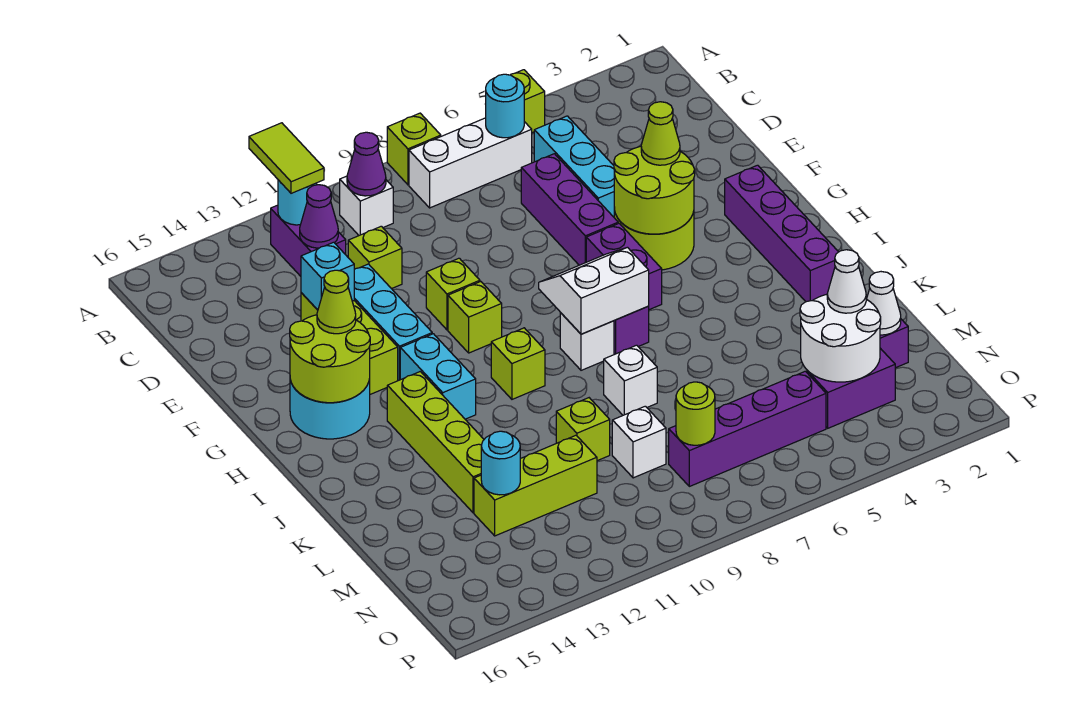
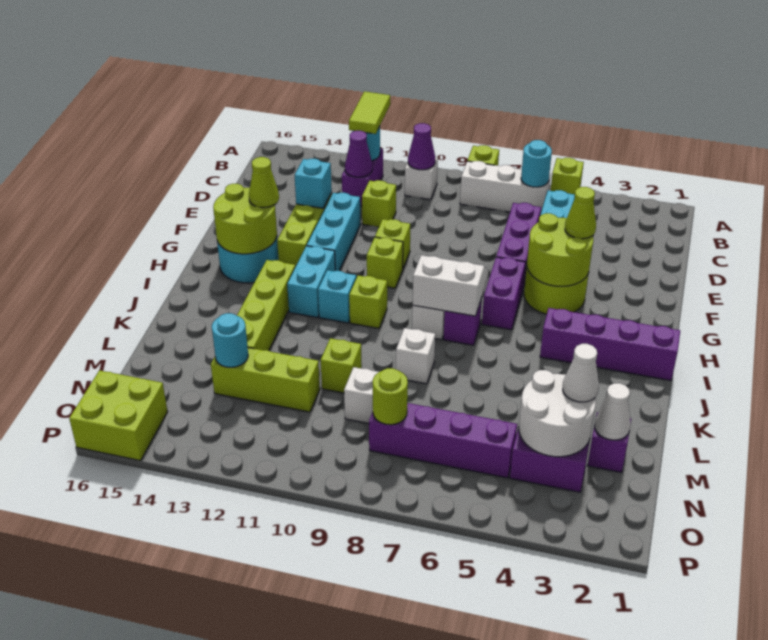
purple 1x4 brick [725,165,838,302] -> purple 1x4 brick turned to [540,308,680,380]
none -> cyan 1x1 brick [318,270,356,323]
none -> lime 2x2 brick [69,370,168,461]

